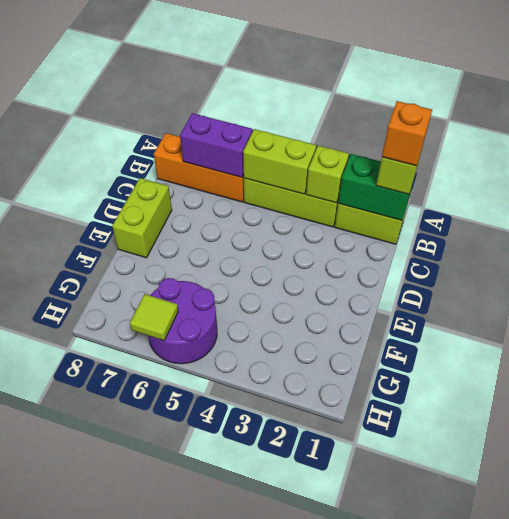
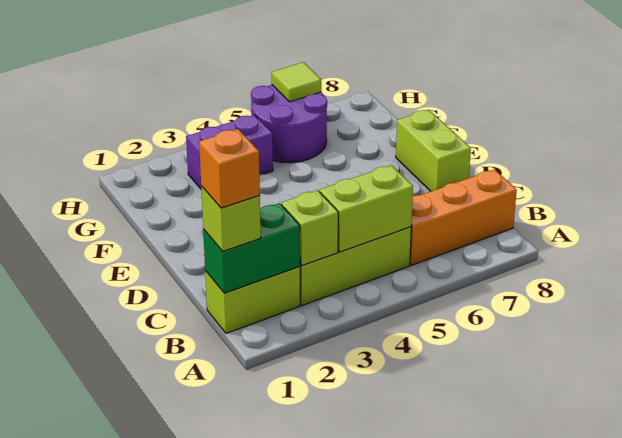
purple 1x2 brick [180,113,252,177] -> purple 1x2 brick moved to [186,115,273,189]

